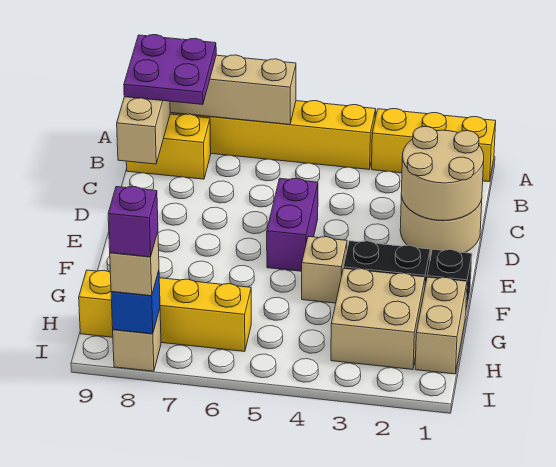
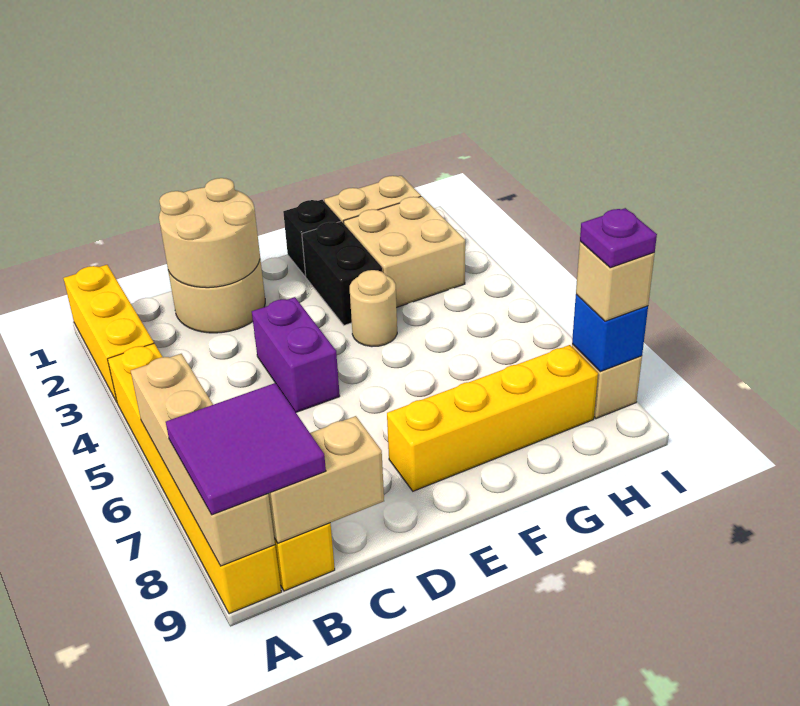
purple 2x2 plate [124,35,216,105] -> purple 2x2 tile [166,383,326,515]
purple 1x2 brick [267,178,318,271] -> purple 1x2 brick turned to [252,297,340,412]
tan 1x1 brick [302,237,347,303] -> tan 1x1 round brick [350,270,397,347]
yellow 1x4 brick [79,270,251,351] -> yellow 1x4 brick turned to [387,345,598,491]
purple 1x1 brick [108,187,158,257] -> purple 1x1 plate [580,208,657,268]

